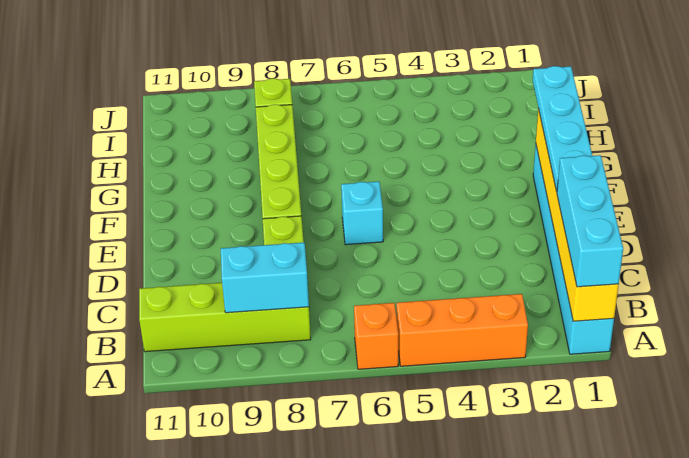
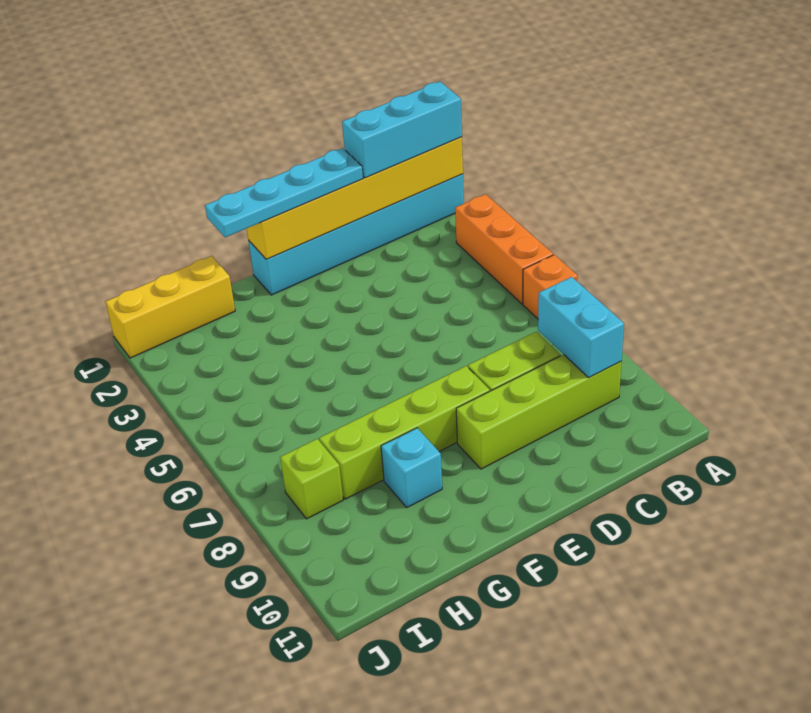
lime 1x4 brick [139,283,311,352] -> lime 1x4 brick turned to [456,355,621,469]
cyan 1x1 brick [341,182,383,245] -> cyan 1x1 brick moved to [381,428,442,507]
none -> yellow 1x3 brick [106,256,235,358]

